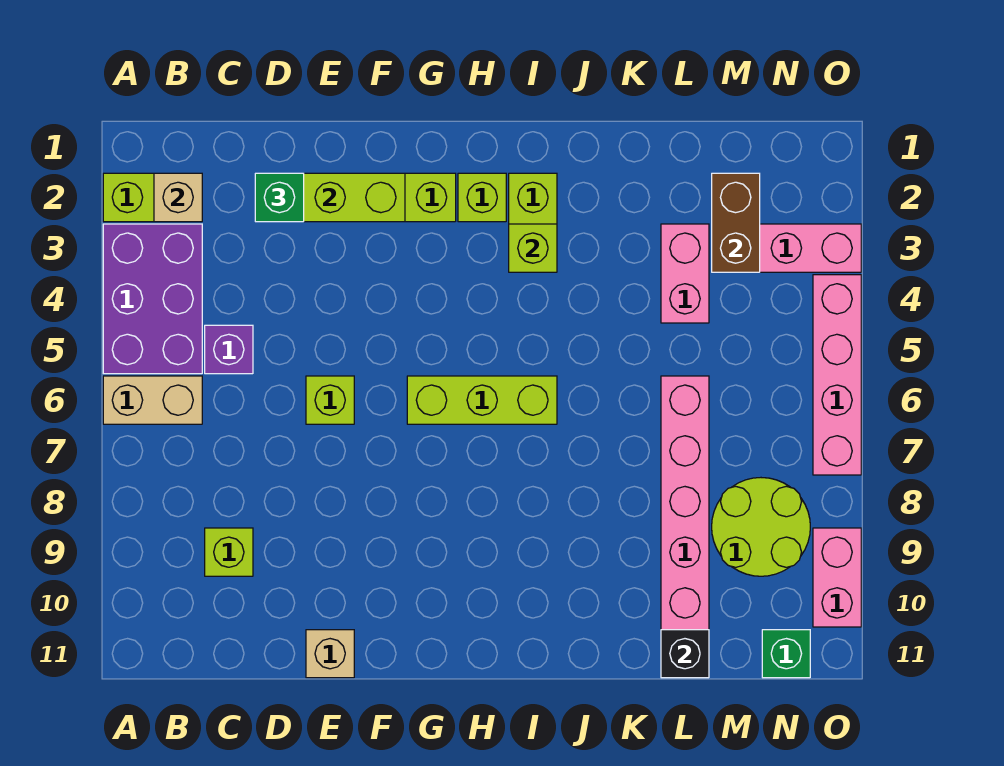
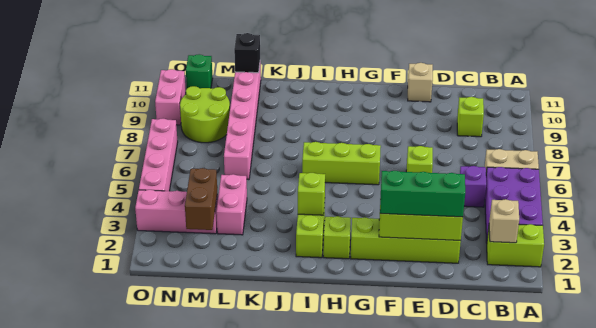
green 1x1 brick [255,173,304,222] -> green 1x3 brick [380,171,465,217]

